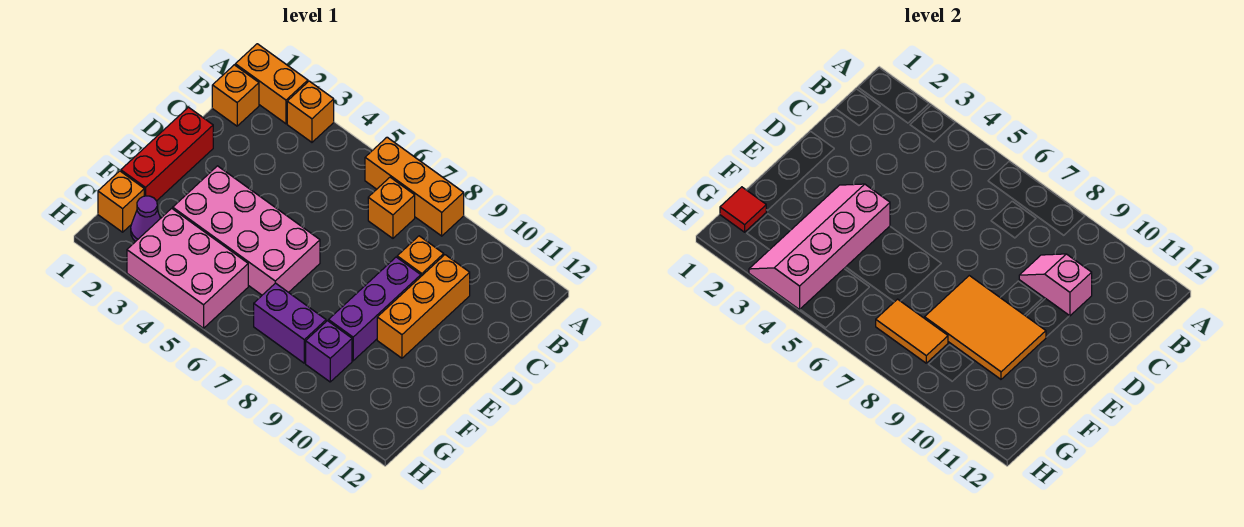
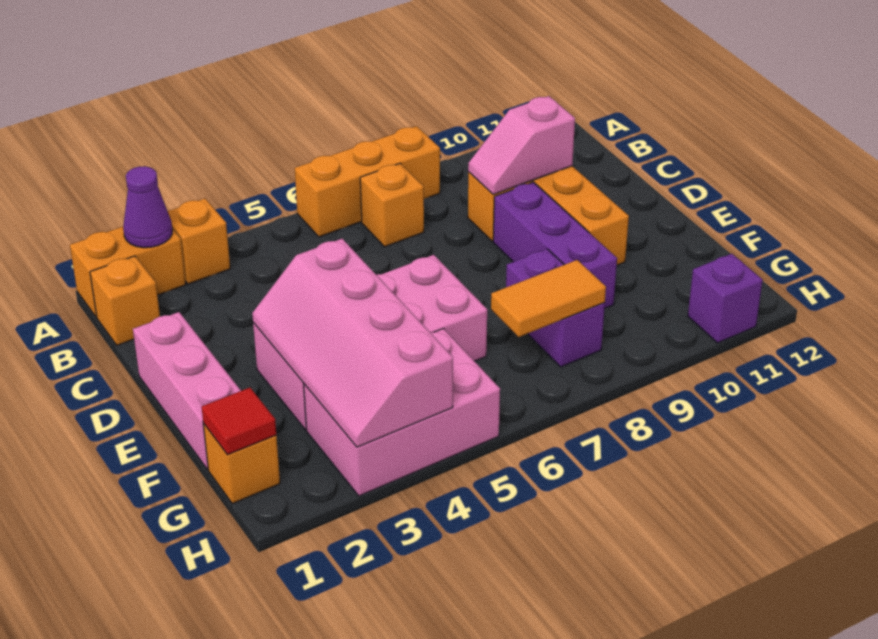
red 1x3 brick [121,107,213,201] -> pink 1x3 brick [133,312,241,470]
orange 2x3 tile [925,276,1046,379] -> none
purple 1x1 cone [131,196,161,242] -> purple 1x1 cone moved to [123,166,172,248]
purple 1x2 brick [254,283,326,363] -> purple 1x2 brick turned to [506,249,605,367]
purple 1x1 brick [306,321,352,382] -> purple 1x1 brick moved to [688,254,763,343]

